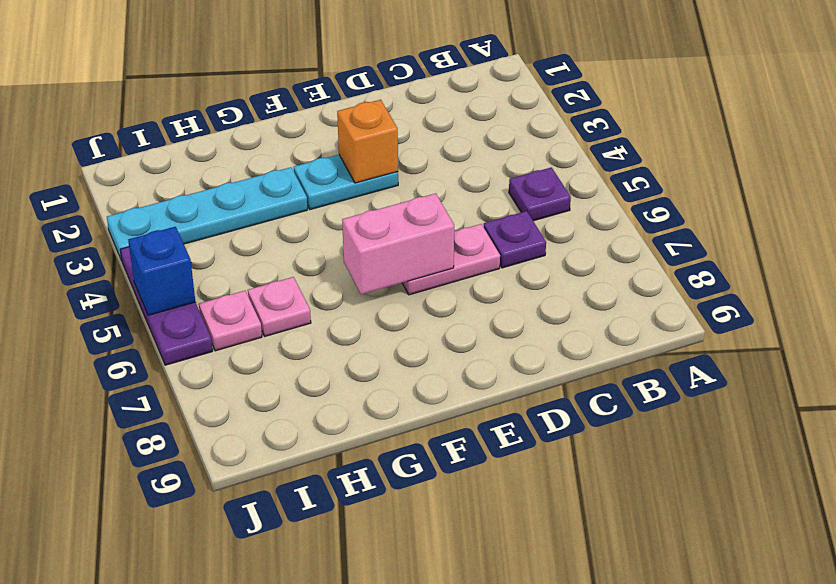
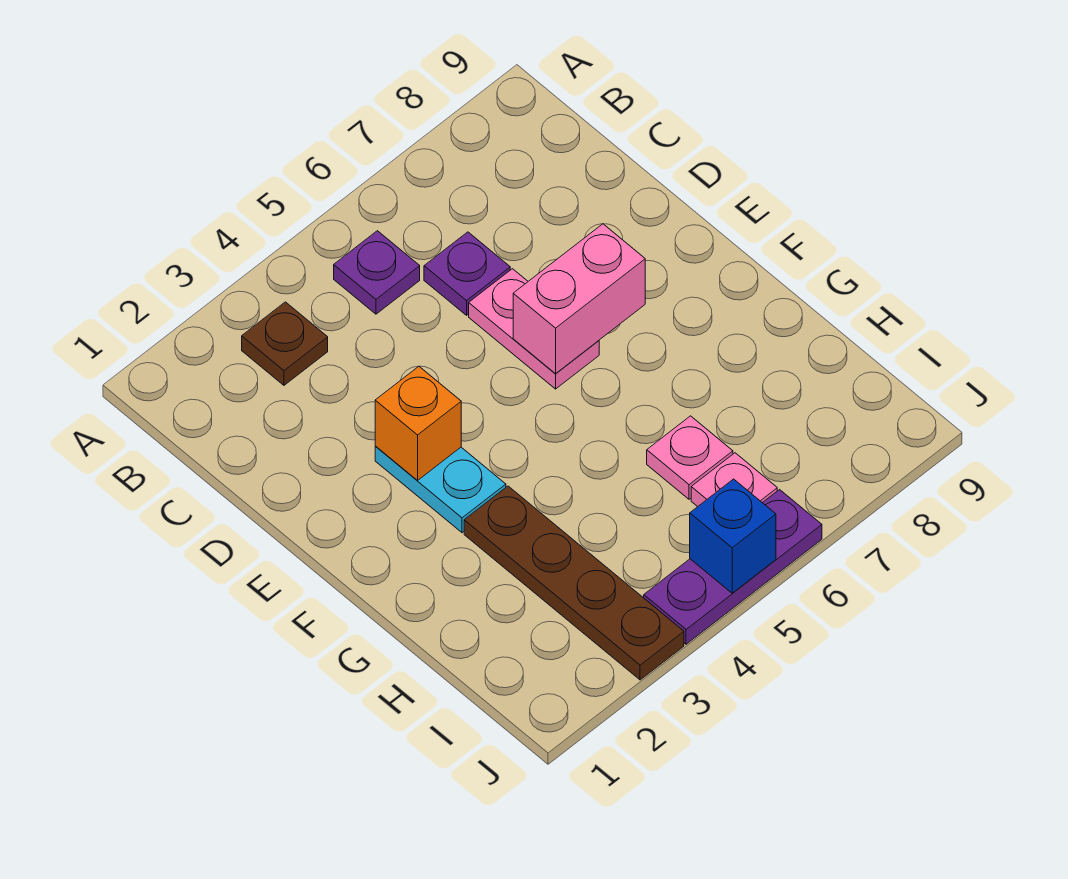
none -> brown 1x1 plate [242,302,328,385]
pink 1x2 brick [342,193,454,294] -> pink 1x2 brick turned to [513,224,645,374]
cyan 1x4 plate [107,167,308,261] -> brown 1x4 plate [464,486,684,680]

